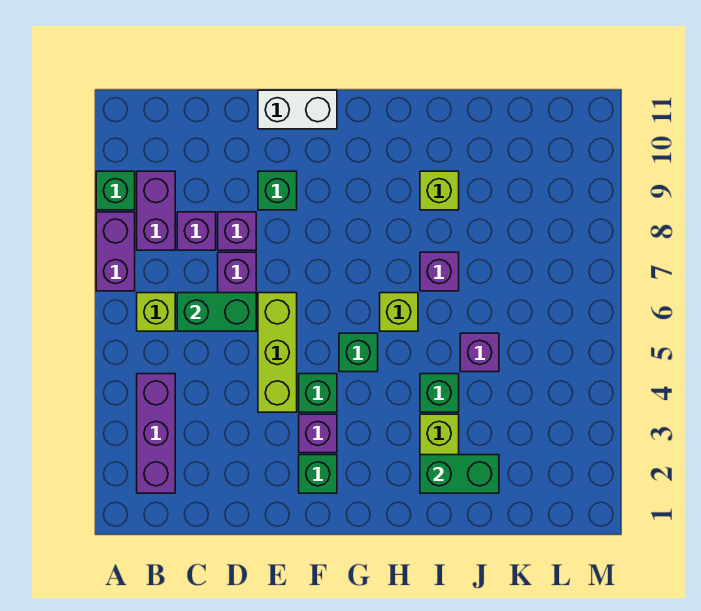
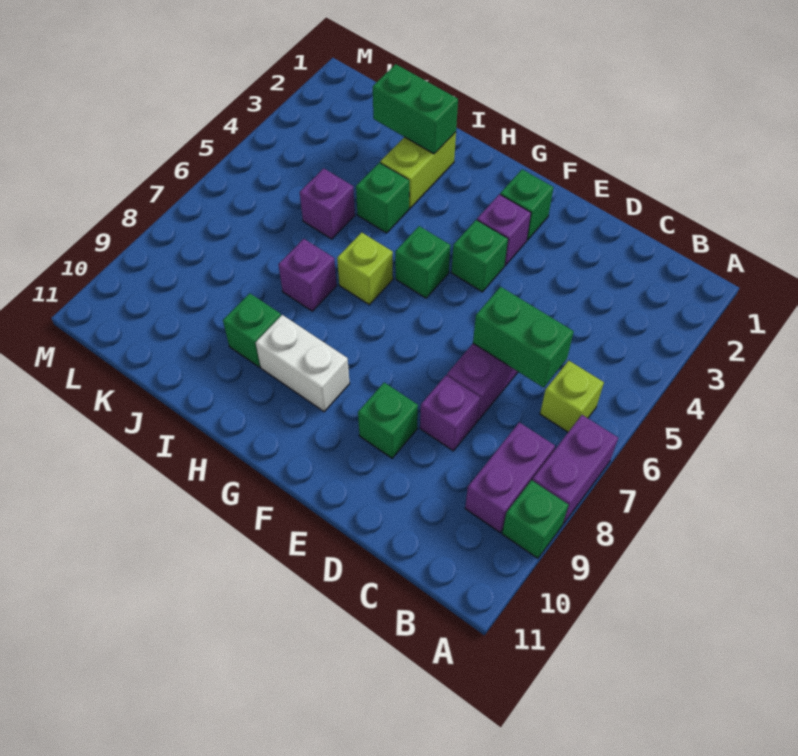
purple 1x3 brick [137,374,175,493] -> none
purple 1x1 brick [177,212,216,250] -> none
lime 1x3 brick [258,293,297,412] -> none
white 1x2 brick [258,90,337,129] -> white 1x2 brick moved to [256,315,350,412]
lime 1x1 brick [420,171,459,210] -> green 1x1 brick [223,293,281,367]

